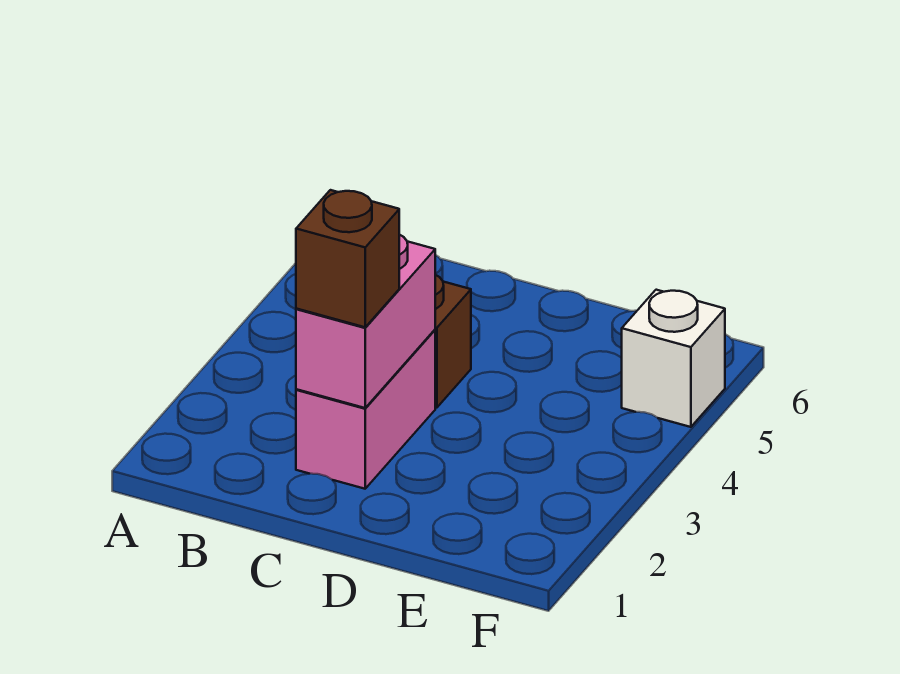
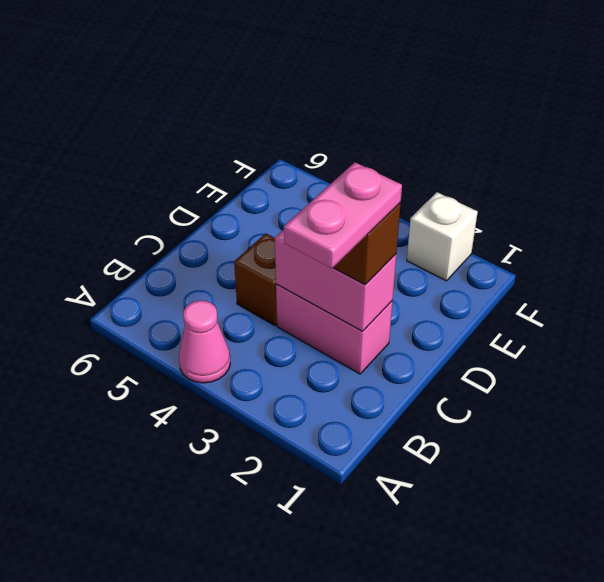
none -> pink 1x1 cone [179,300,230,383]
none -> pink 1x2 plate [284,162,402,269]
white 1x1 brick [622,290,725,427] -> white 1x1 brick moved to [407,192,478,281]

